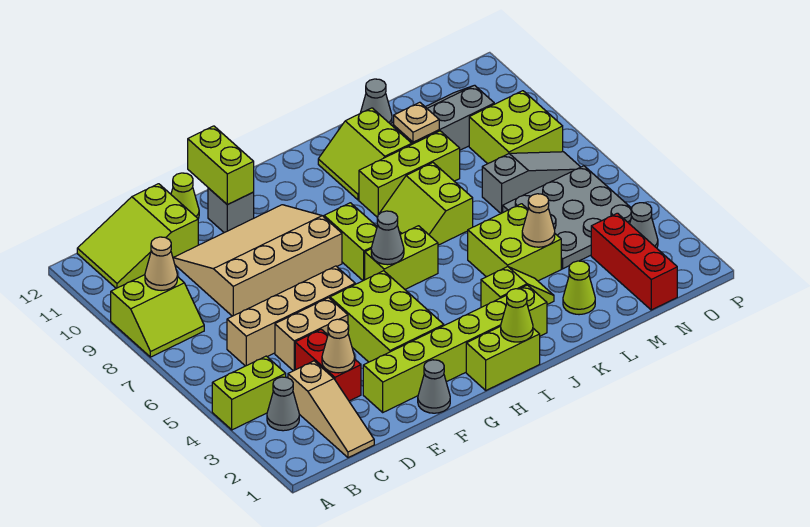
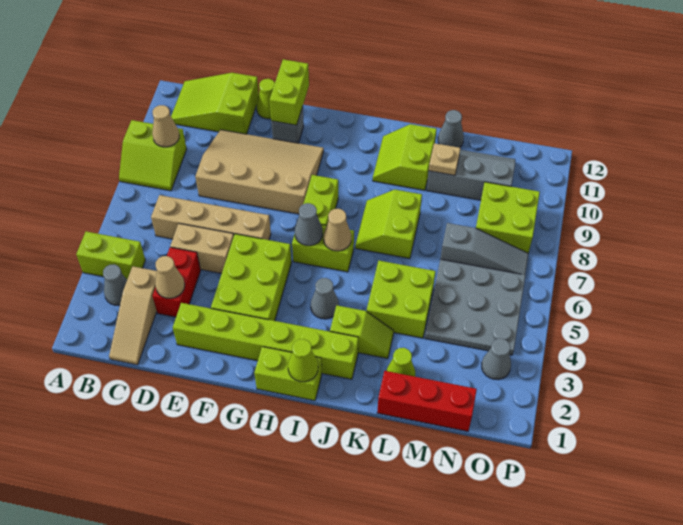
grey 1x1 cone [418,360,450,413] -> grey 1x1 cone moved to [311,278,339,319]
lime 1x3 brick [359,131,460,218] -> none
tan 1x1 cone [522,194,555,247] -> tan 1x1 cone moved to [323,209,351,251]
red 1x3 brick [591,213,677,310] -> red 1x3 brick turned to [377,371,477,431]

